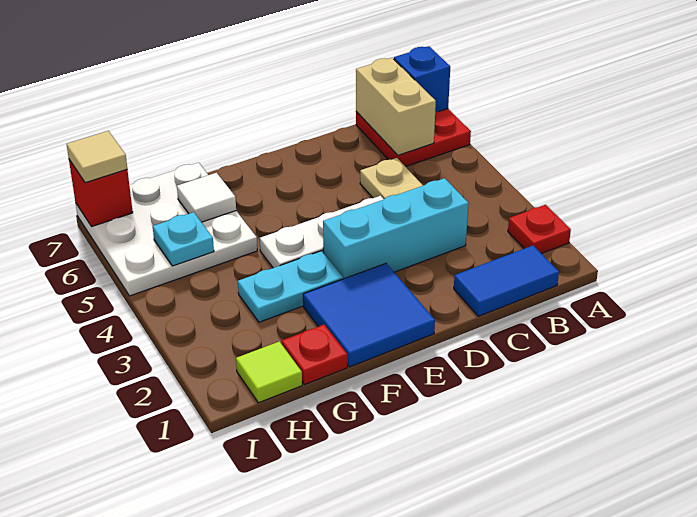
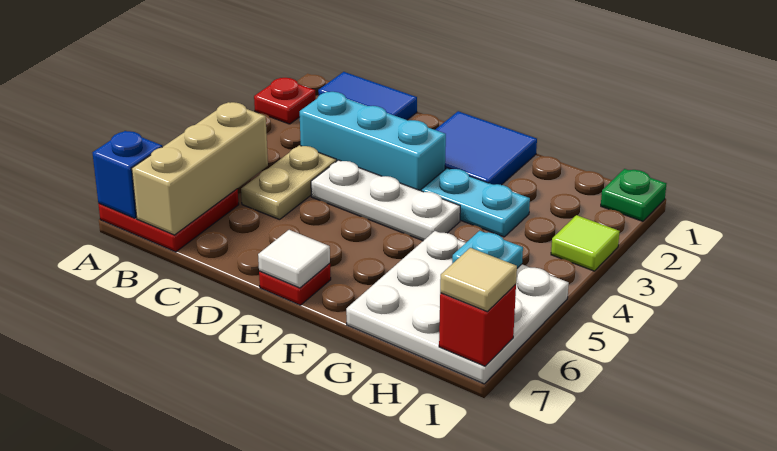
tan 1x2 brick [356,58,436,155] -> tan 1x3 brick [132,102,268,235]
red 1x1 plate [282,325,347,385] -> red 1x1 plate moved to [259,263,331,305]
white 1x1 tile [177,173,236,222] -> white 1x1 tile moved to [258,230,330,288]
lime 1x1 tile [236,341,302,403] -> lime 1x1 tile moved to [551,215,620,271]
none -> green 1x1 plate [601,169,666,221]

